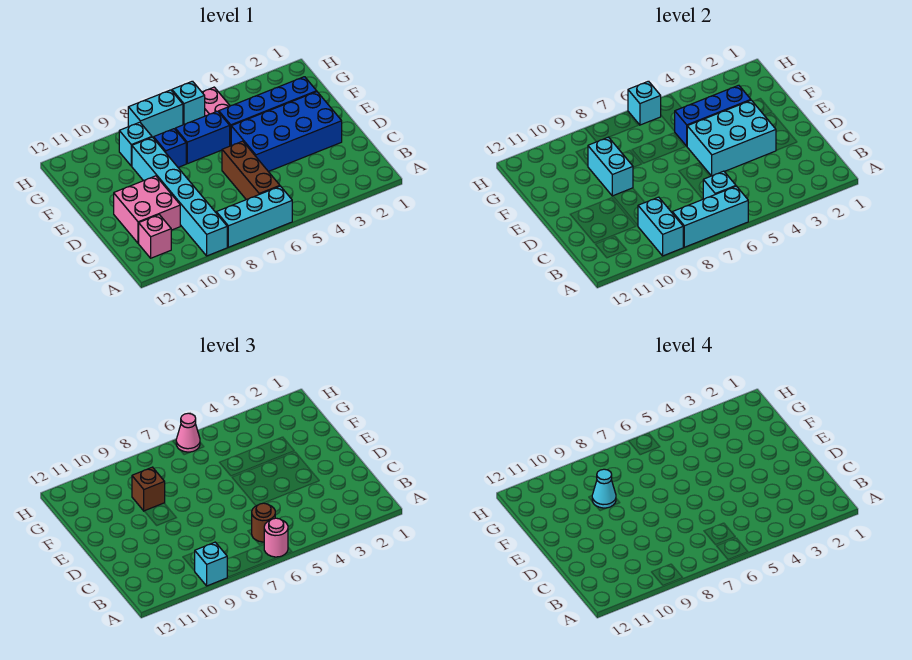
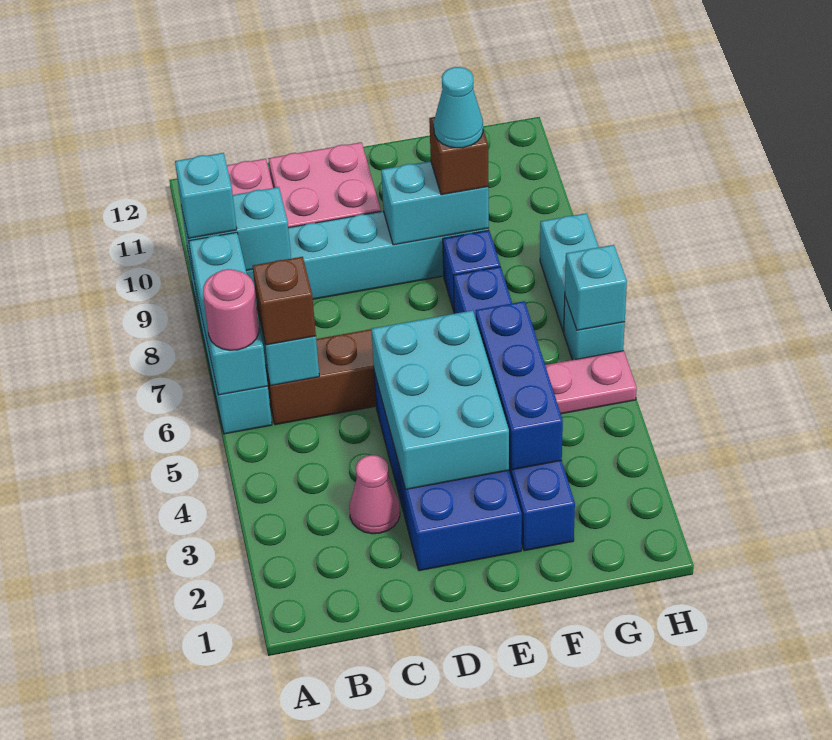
brown 1x1 round brick [252,503,275,542] -> brown 1x1 brick [253,257,316,345]
cyan 1x1 brick [119,122,152,166] -> none
pink 1x1 cone [176,413,200,452] -> pink 1x1 cone moved to [349,455,400,534]

